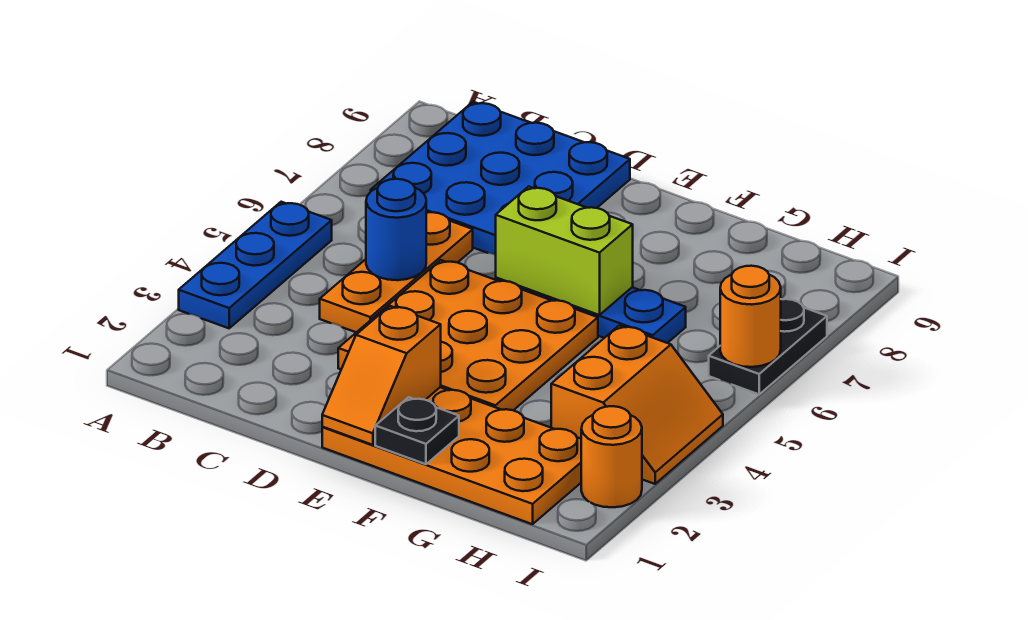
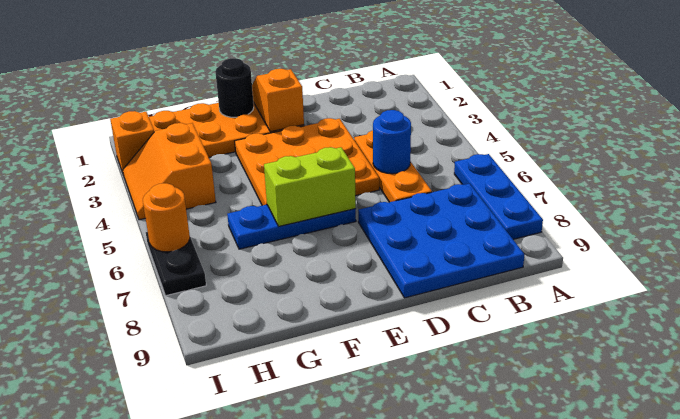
blue 1x3 plate [179,202,332,328] -> blue 1x3 plate moved to [454,154,543,239]
black 1x1 plate [375,397,459,464] -> black 1x1 round brick [215,58,254,117]
orange 1x1 round brick [581,406,642,507] -> orange 1x1 brick [110,111,154,173]

